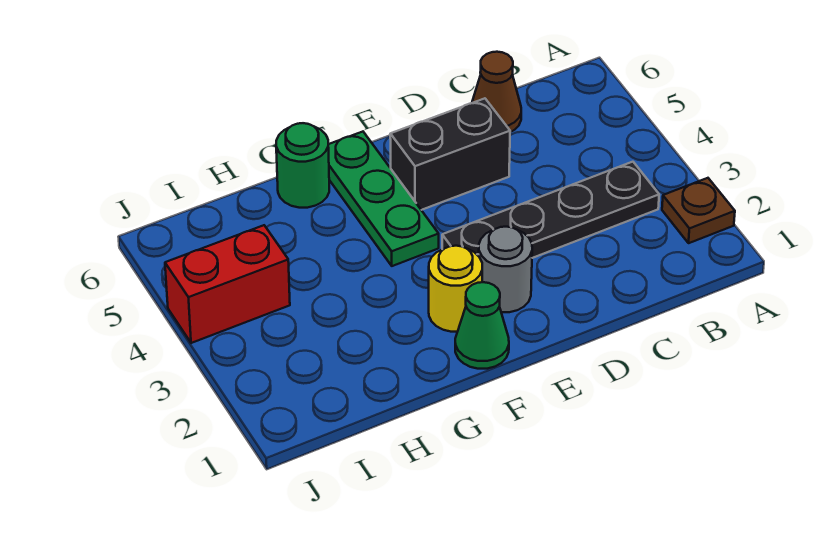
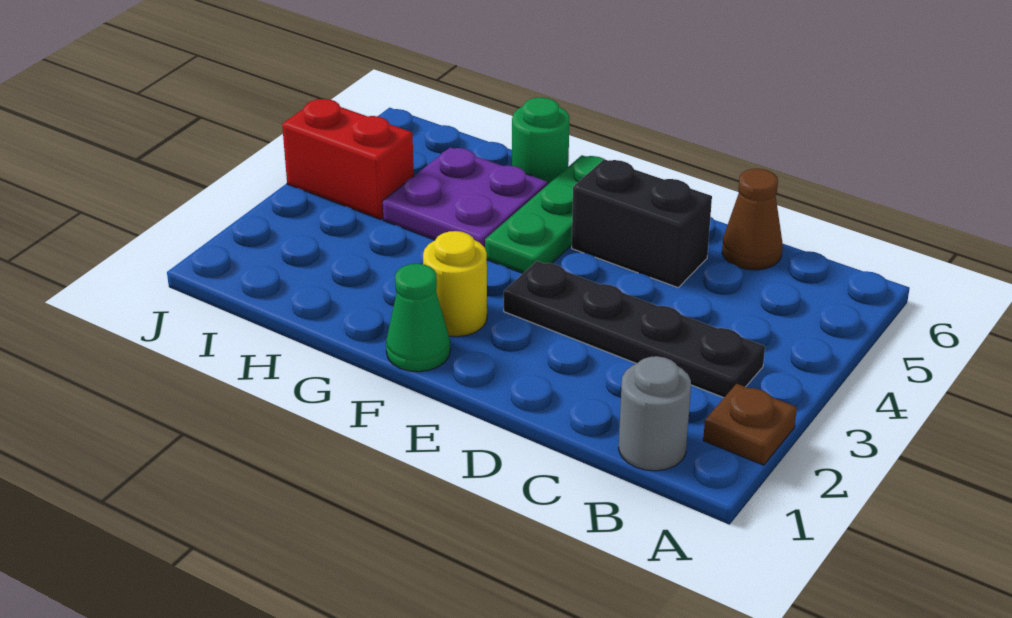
grey 1x1 round brick [479,227,532,312] -> grey 1x1 round brick moved to [618,356,691,471]
none -> purple 2x2 plate [382,147,548,247]

